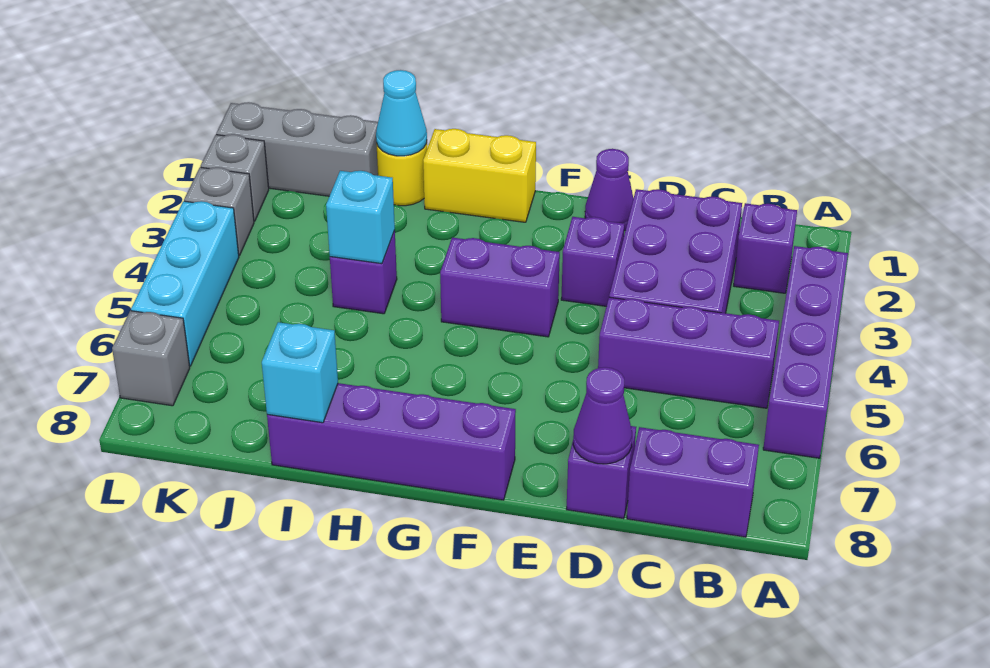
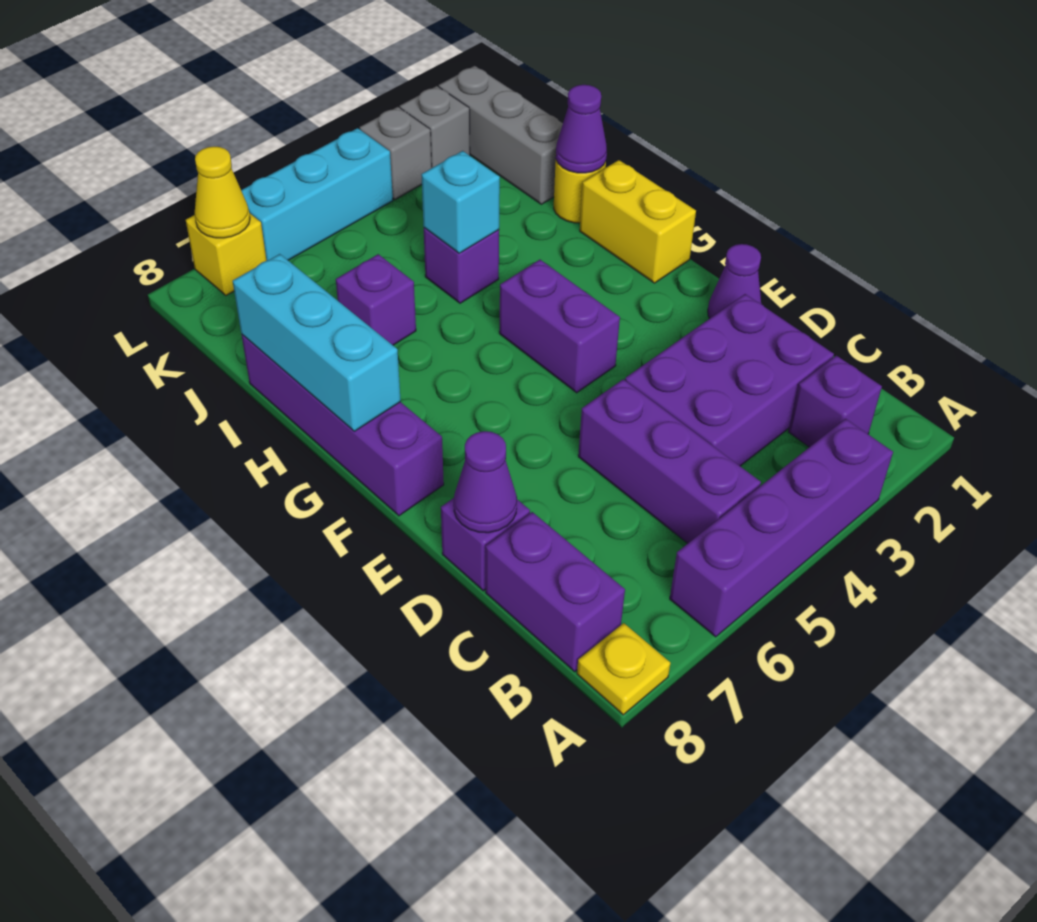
none -> yellow 1x1 plate [577,623,670,715]
purple 1x1 brick [561,217,624,306] -> purple 1x1 brick moved to [336,254,416,345]
cyan 1x1 cone [376,70,427,156] -> purple 1x1 cone [556,85,607,173]
cyan 1x1 brick [262,322,338,423] -> cyan 1x3 brick [233,254,401,431]
grey 1x1 brick [112,311,190,406] -> yellow 1x1 brick [186,213,266,296]
none -> yellow 1x1 cone [195,146,250,238]

